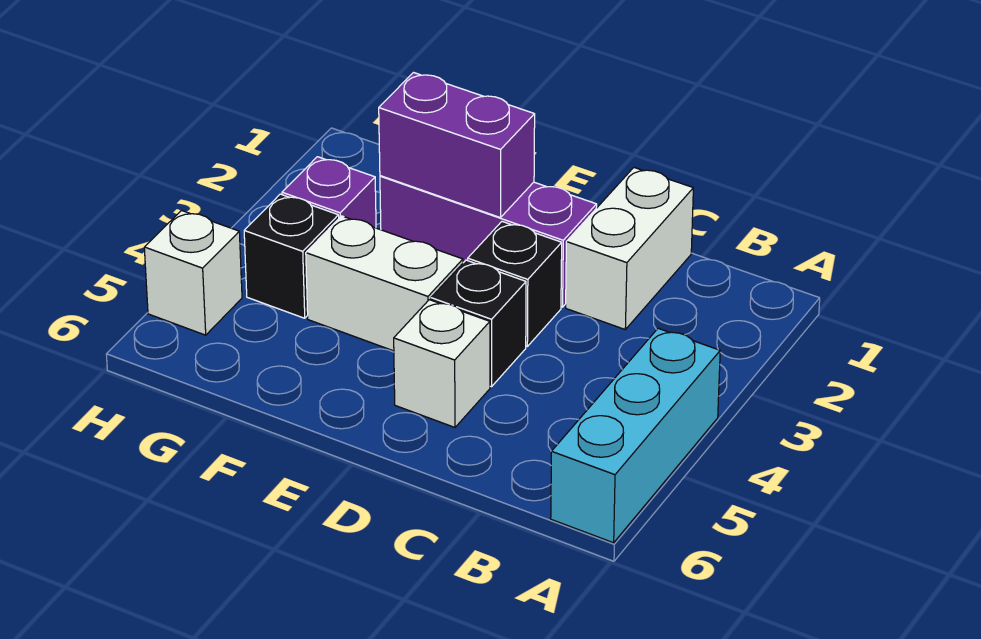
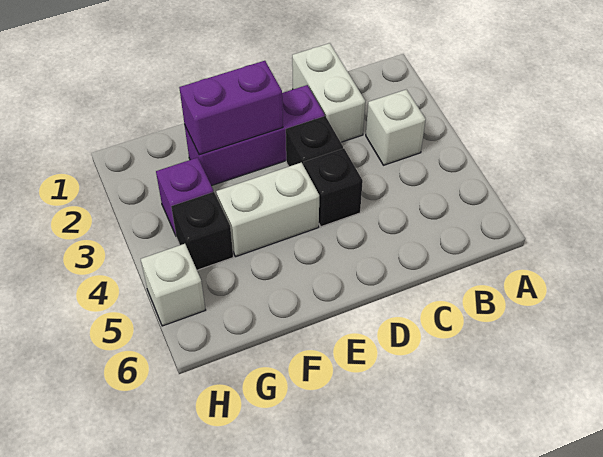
cyan 1x3 brick [551,328,720,543] -> none
white 1x1 brick [394,300,490,427] -> white 1x1 brick moved to [366,89,426,165]

